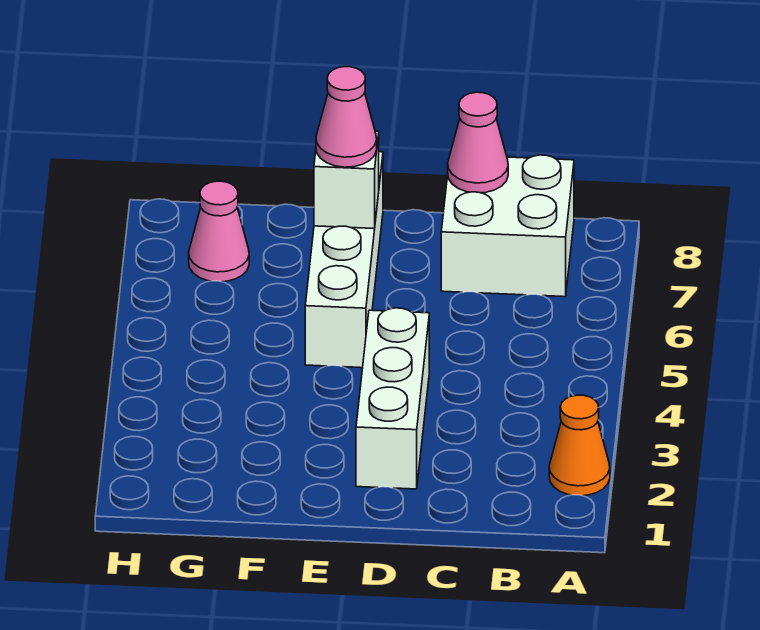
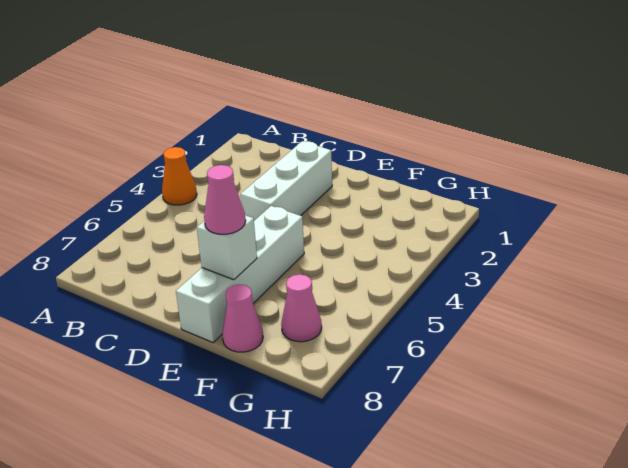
orange 1x1 cone [549,395,610,496] -> orange 1x1 cone moved to [162,147,197,205]
white 2x2 brick [441,155,574,297] -> none
pink 1x1 cone [448,92,508,193] -> pink 1x1 cone moved to [222,284,263,352]

